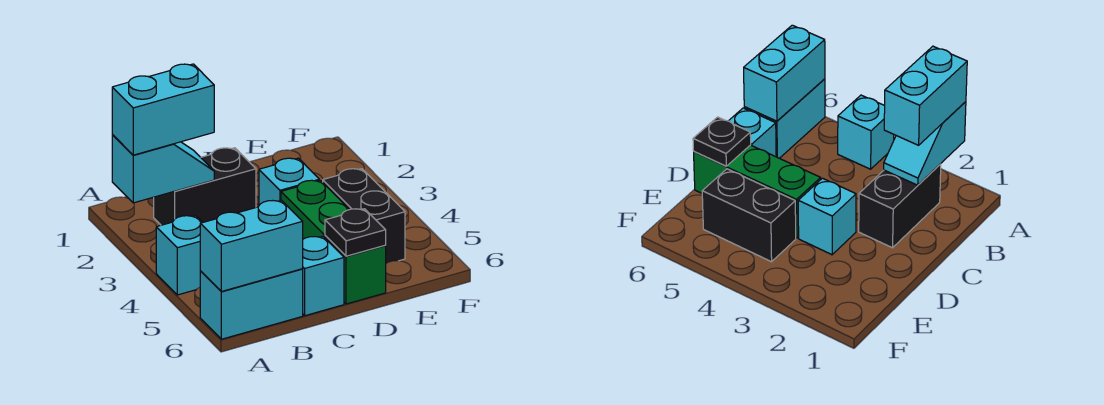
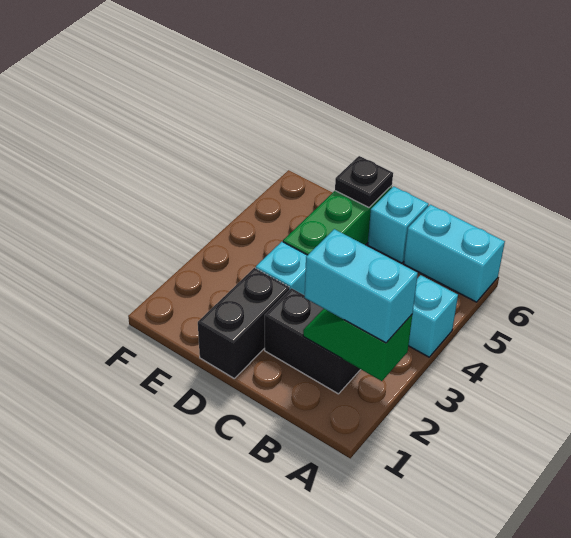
cyan 1x2 slope [112,135,214,203] -> green 1x2 slope [303,309,412,381]
cyan 1x2 brick [200,200,303,292] -> none
black 1x2 brick [323,169,405,263] -> black 1x2 brick moved to [198,268,290,378]

